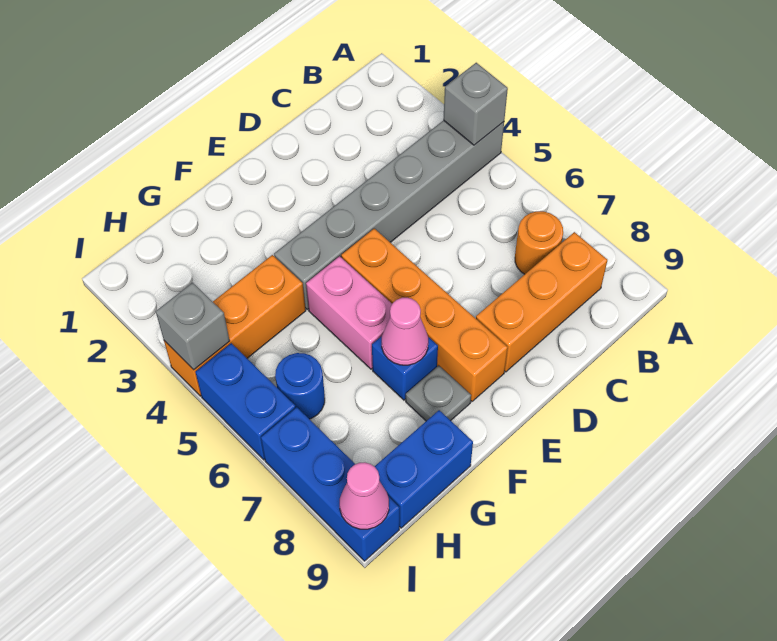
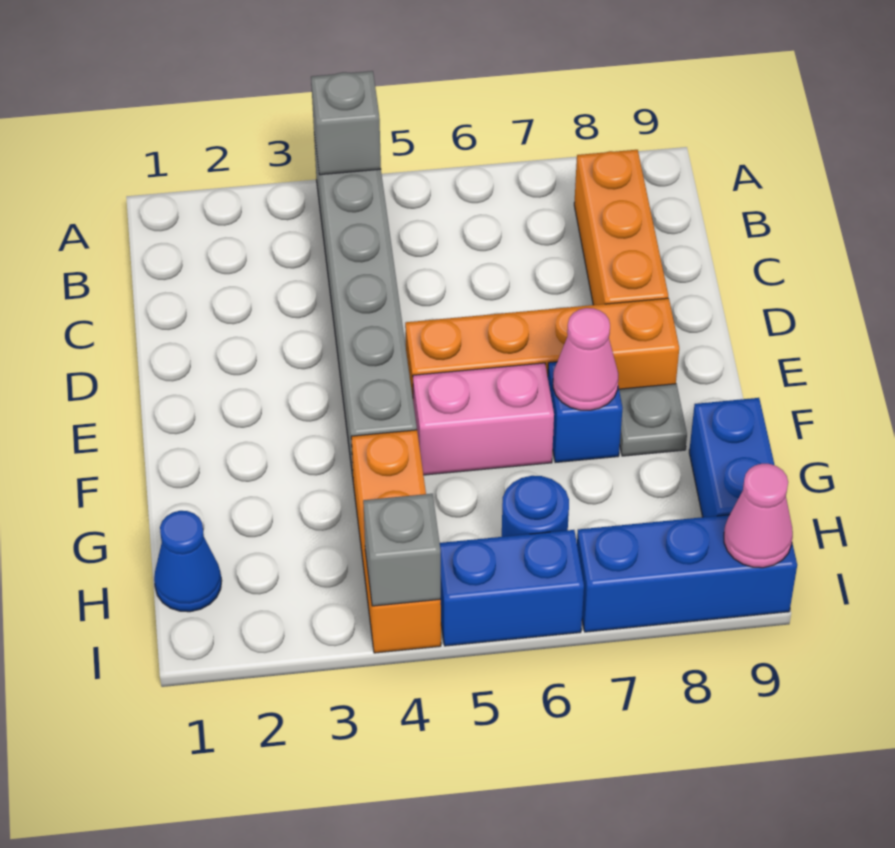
orange 1x1 round brick [515,211,563,274] -> none
none -> blue 1x1 cone [154,511,222,612]

